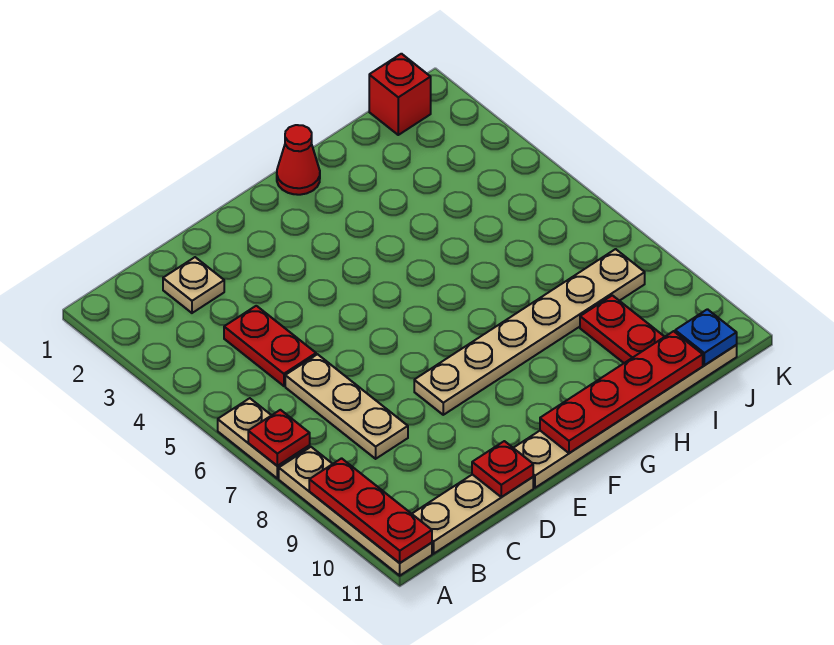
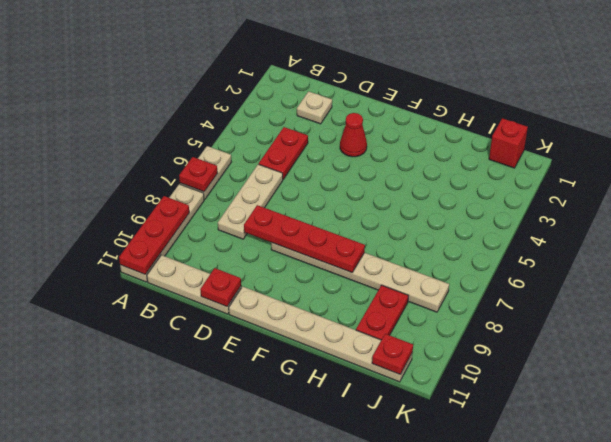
red 1x4 plate [540,331,703,453] -> red 1x4 plate moved to [244,205,365,272]
red 1x1 cone [277,125,320,195] -> red 1x1 cone moved to [340,113,367,157]
blue 1x1 plate [675,309,737,365] -> red 1x1 plate [372,334,413,374]

